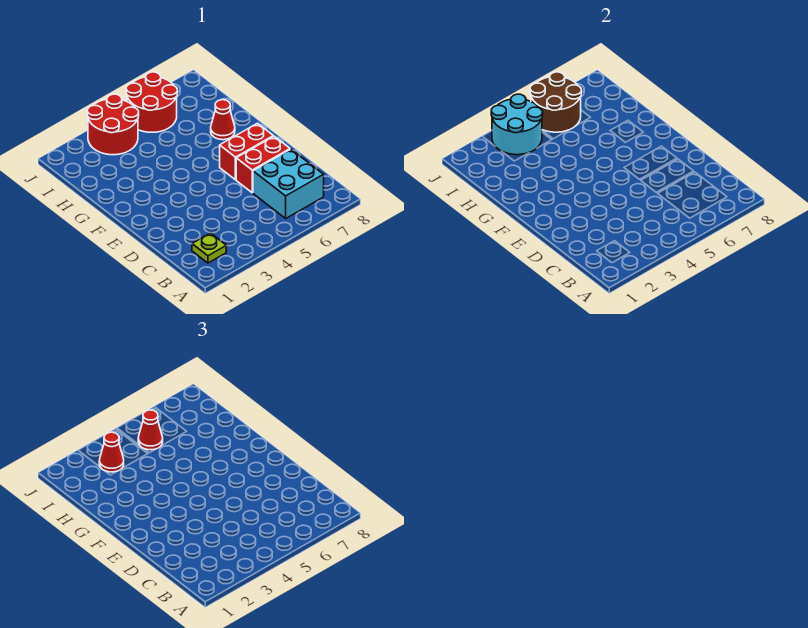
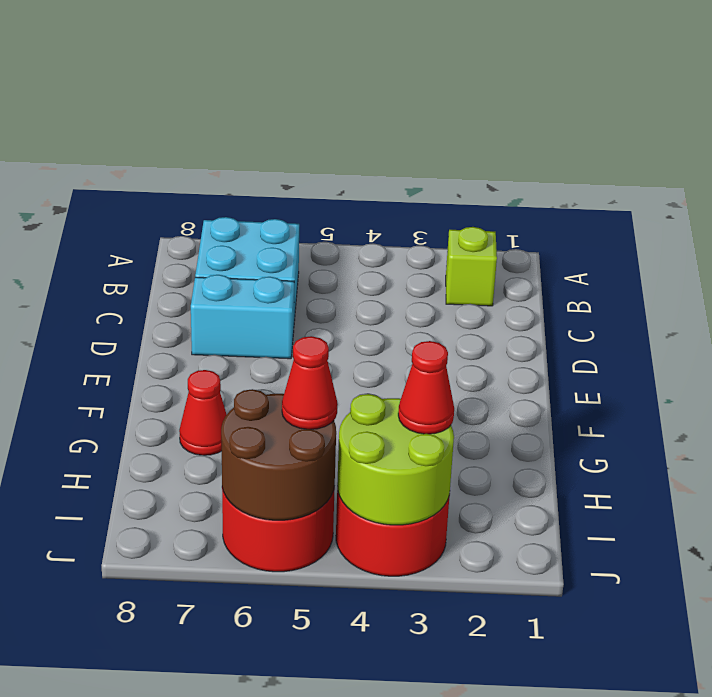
lime 1x1 plate [192,233,226,263] -> lime 1x1 brick [446,227,497,306]
red 1x2 brick [236,136,290,193] -> cyan 1x2 brick [191,275,294,359]
red 1x2 brick [220,123,273,180] -> none
cyan 2x2 round brick [491,94,543,155] -> lime 2x2 round brick [337,394,454,525]

